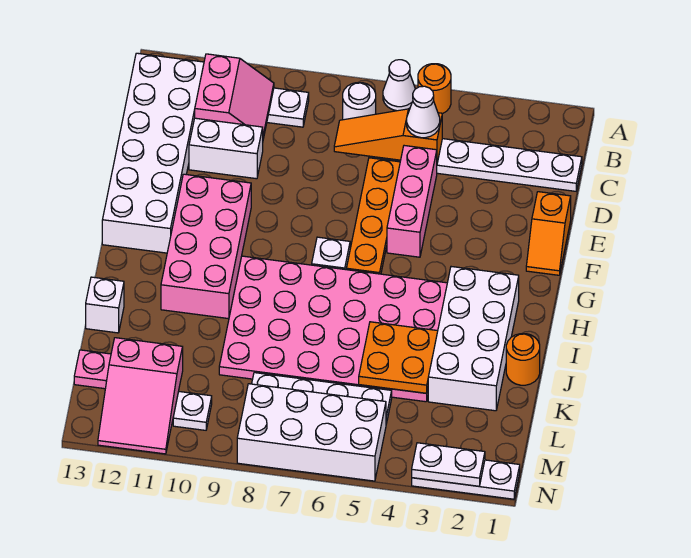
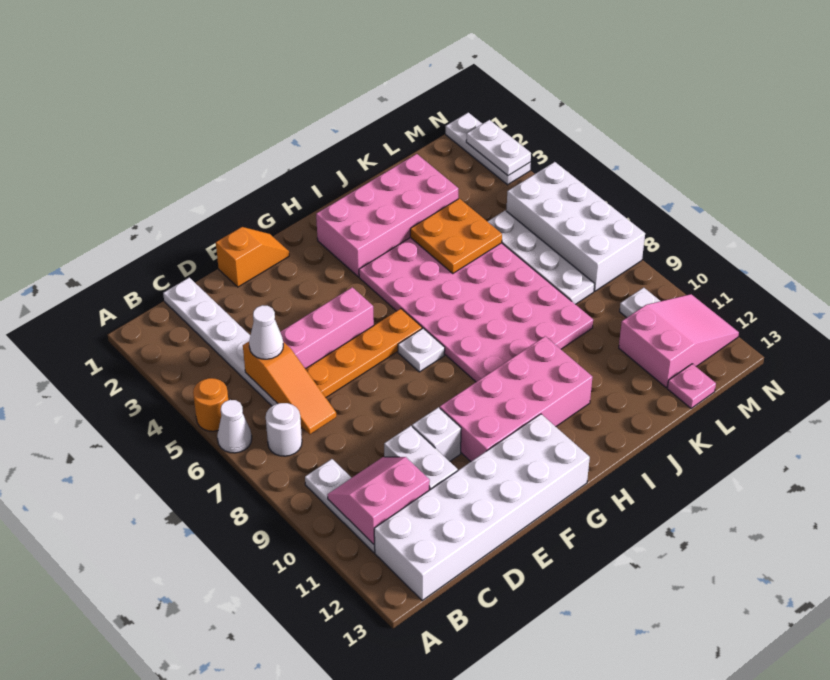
white 2x4 brick [428,267,519,411] -> pink 2x4 brick [316,154,458,277]
orange 1x1 round brick [506,334,540,385] -> none
white 1x1 brick [86,277,124,333] -> white 1x1 brick moved to [412,407,461,461]

